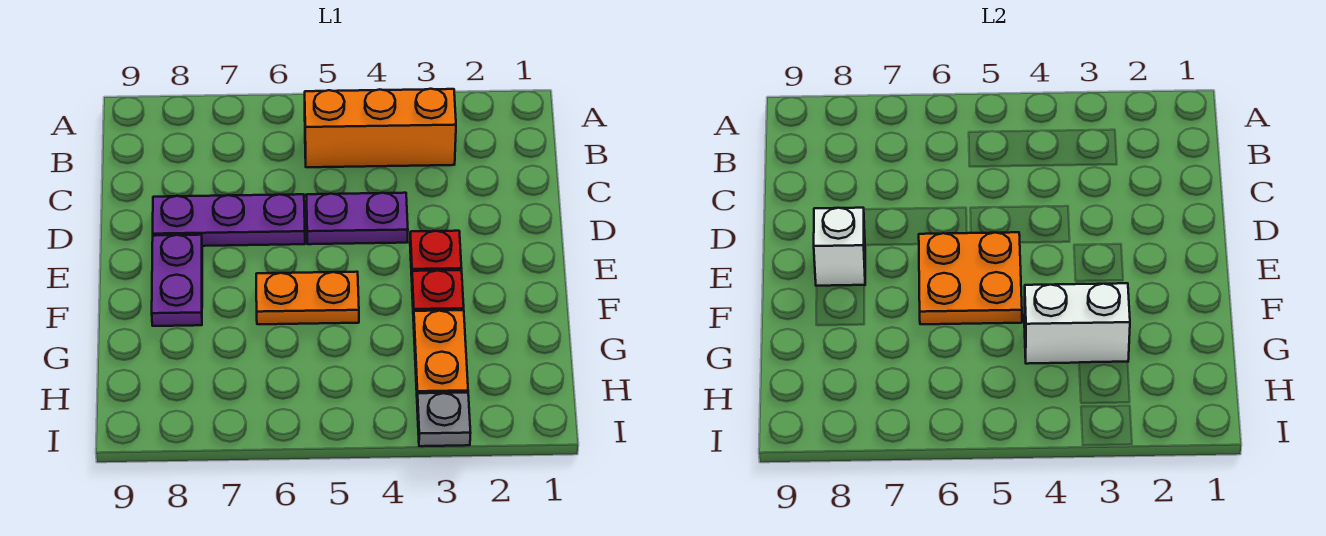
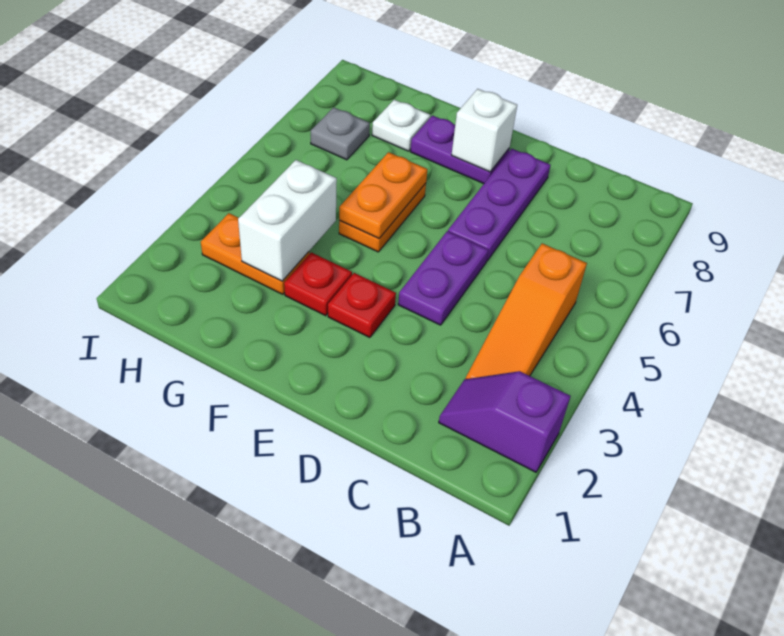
none -> purple 1x2 slope [439,371,570,472]
orange 1x3 brick [305,89,456,167] -> orange 1x3 slope [465,243,587,379]
orange 2x2 plate [919,232,1022,324] -> orange 1x2 plate [339,152,427,239]
none -> white 1x1 plate [372,100,430,151]
grey 1x1 plate [417,393,470,446] -> grey 1x1 plate moved to [311,107,370,160]

